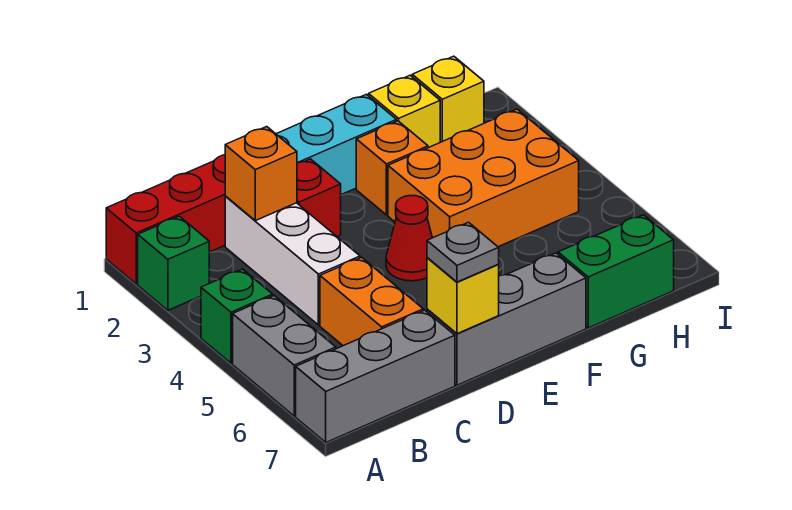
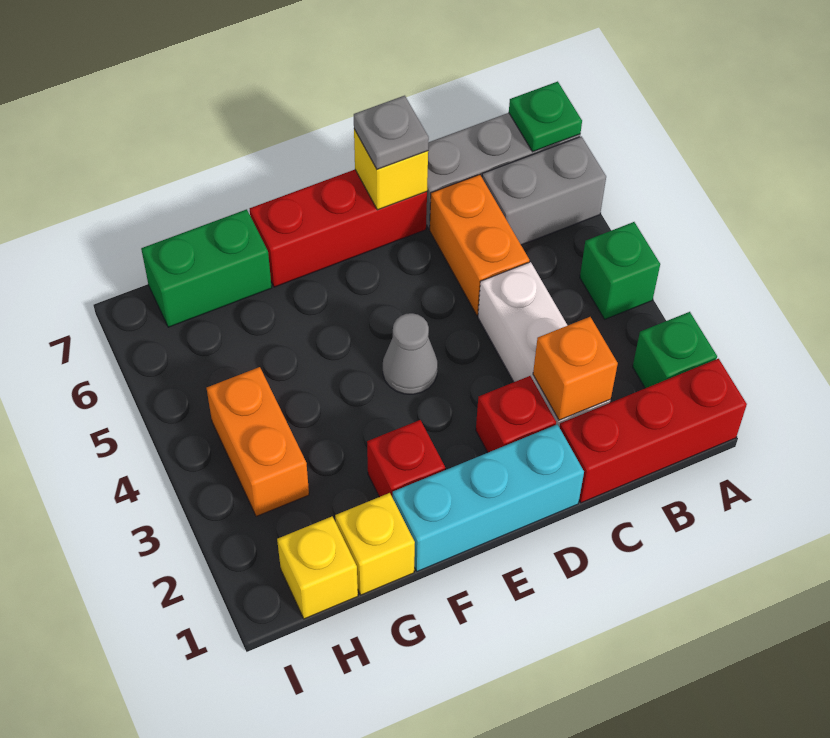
grey 1x2 brick [233,296,336,416] -> grey 1x2 brick turned to [482,136,606,245]
none -> green 1x1 plate [509,81,582,152]
grey 1x3 brick [427,253,586,385] -> red 1x3 brick [250,170,427,287]
red 1x1 cone [386,196,432,281] -> grey 1x1 cone [383,313,438,394]
orange 1x1 brick [356,121,428,215] -> red 1x1 brick [367,420,445,498]
orange 2x3 brick [388,109,579,247] -> orange 1x2 brick [207,367,309,516]

